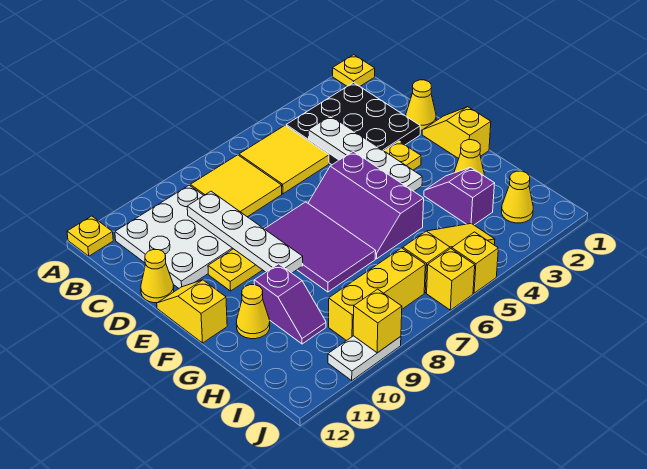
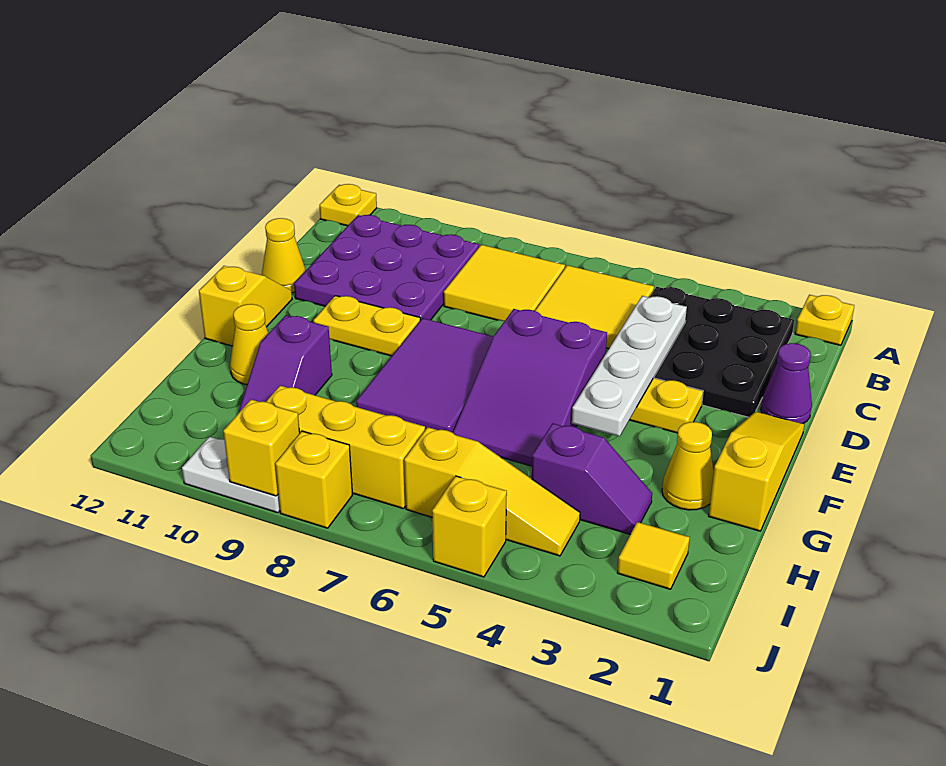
white 3x3 plate [115,185,233,288] -> purple 3x3 plate [294,215,479,320]
white 1x4 plate [187,191,303,273] -> none
yellow 1x1 cone [406,80,436,130] -> purple 1x1 cone [761,343,812,424]
yellow 1x2 slope [422,107,491,159] -> yellow 1x3 slope [709,411,804,531]
purple 2x3 slope [308,151,424,259] -> purple 2x3 slope turned to [453,309,607,466]
purple 1x2 slope [424,167,495,225] -> purple 1x2 slope turned to [532,423,652,534]
yellow 1x1 cone [502,171,533,223] -> yellow 1x1 tile [617,522,690,589]
yellow 1x1 brick [427,248,475,310] -> yellow 1x1 brick moved to [275,431,353,528]

